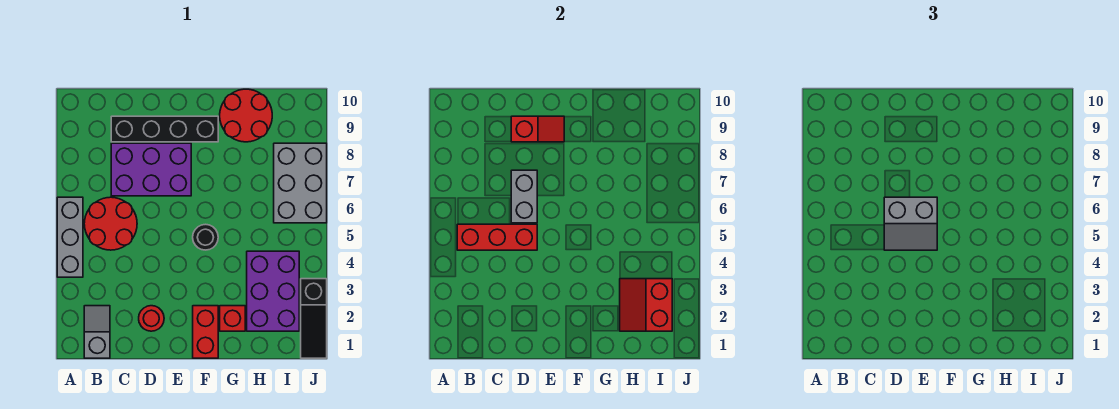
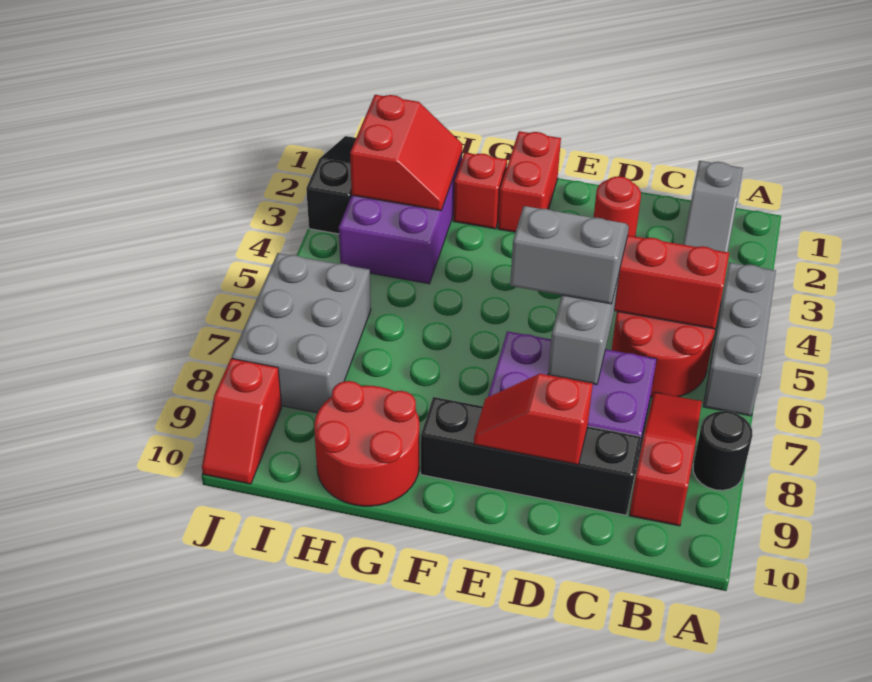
none -> red 1x3 slope [629,392,702,526]
black 1x1 round brick [193,224,218,250] -> black 1x1 round brick moved to [693,411,752,490]
none -> red 1x2 slope [202,358,282,484]

